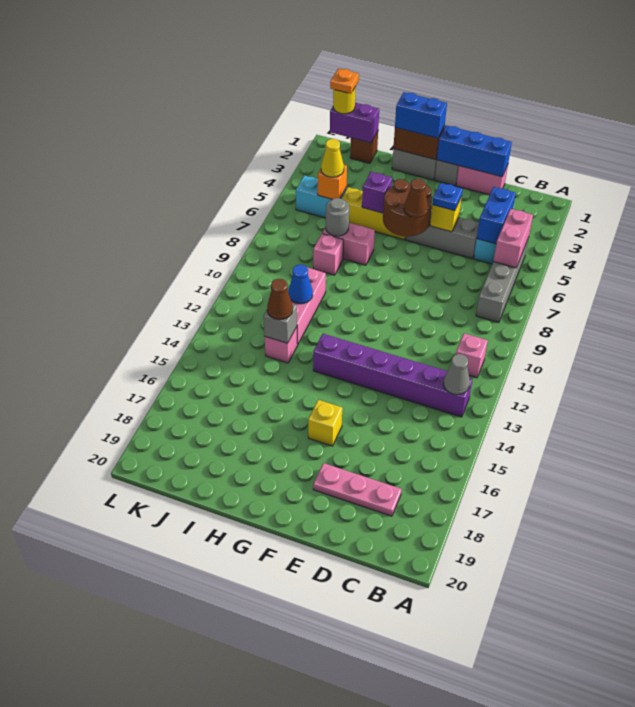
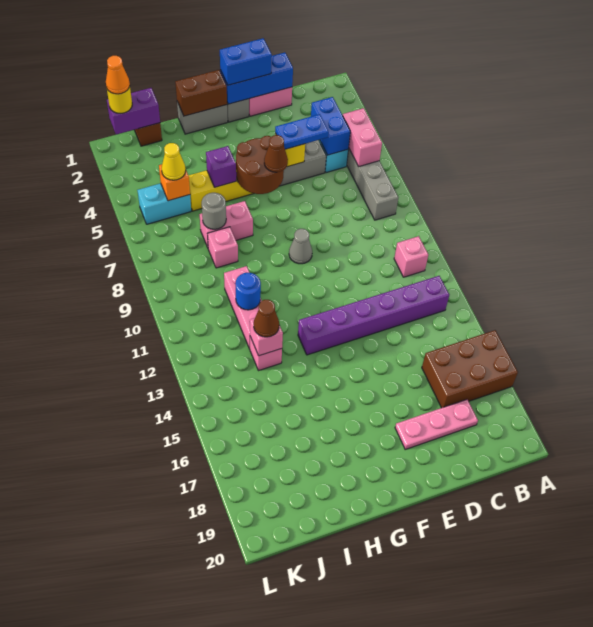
none -> brown 2x3 brick [422,330,518,408]
grey 1x1 cone [443,354,470,395] -> grey 1x1 cone moved to [289,229,312,264]
blue 1x1 plate [432,183,463,211] -> blue 1x2 plate [275,114,328,149]
yellow 1x1 brick [308,400,342,446] -> none
blue 1x2 brick [395,92,447,138] -> blue 1x2 brick moved to [220,38,272,85]
blue 1x1 cone [288,265,313,304] -> blue 1x1 round brick [235,273,261,310]
grey 1x1 brick [263,304,297,343] -> pink 1x1 brick [250,318,283,356]
orange 1x1 plate [330,69,359,94] -> orange 1x1 cone [106,56,130,94]

